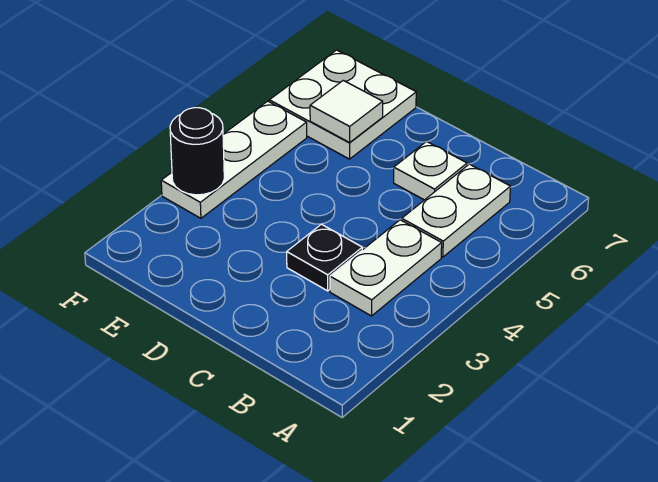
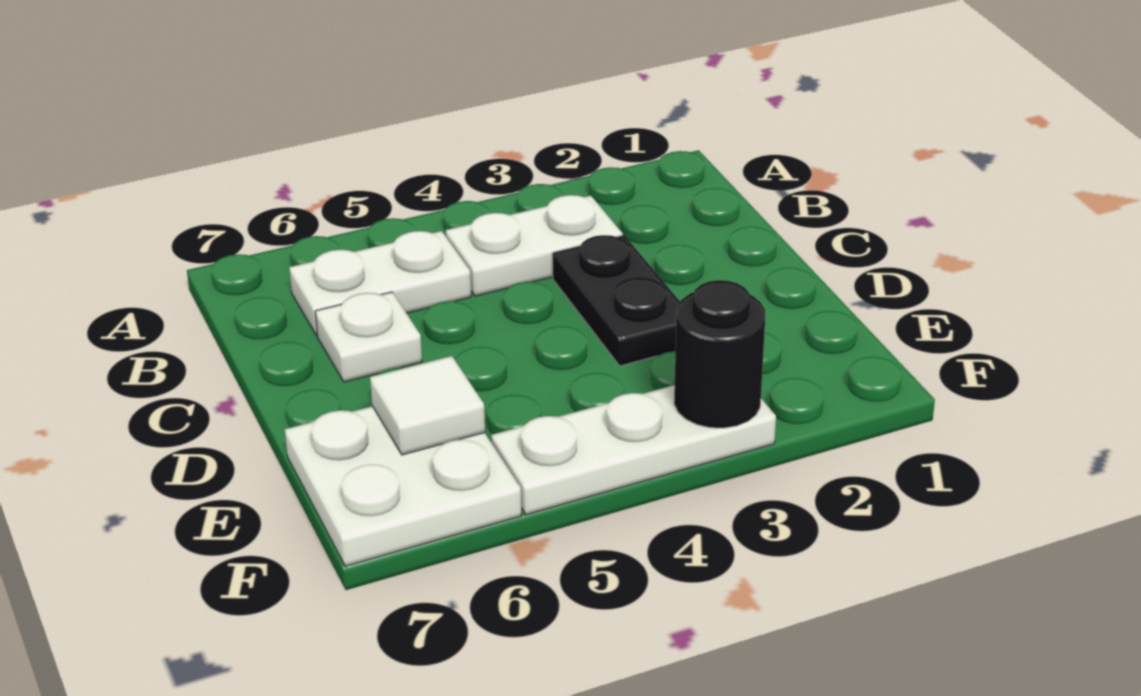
black 1x1 plate [287,224,362,291] -> black 1x2 plate [553,235,680,366]

